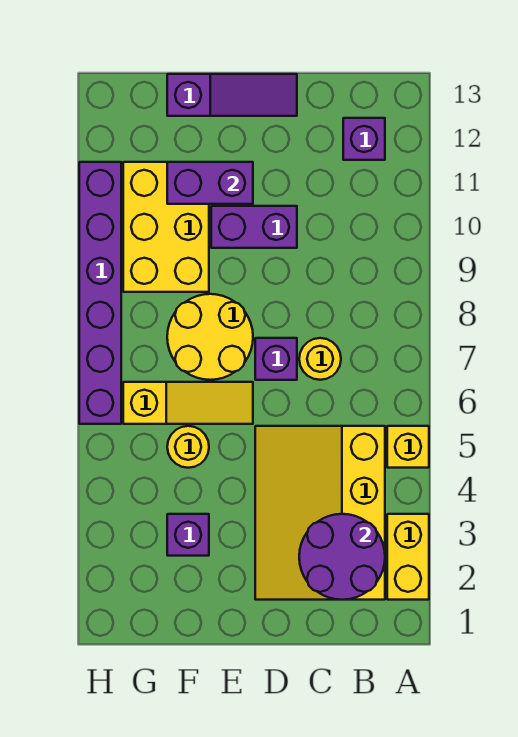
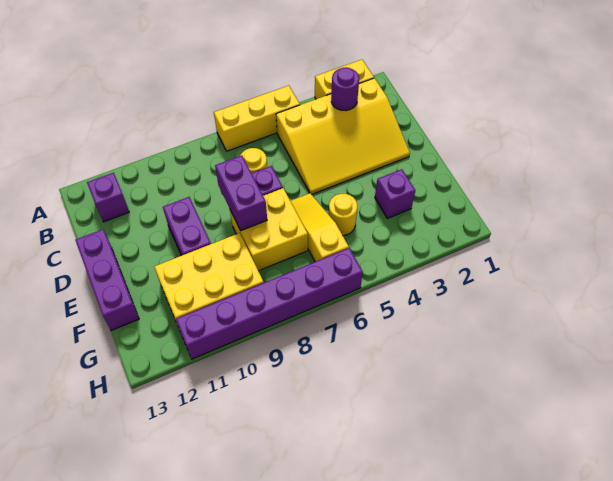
yellow 1x1 brick [387,426,429,468] -> yellow 1x3 brick [214,86,300,151]
purple 2x2 round brick [299,514,385,600] -> purple 1x1 round brick [331,67,359,111]
purple 1x3 slope [167,74,297,116] -> purple 1x3 brick [75,229,139,330]
yellow 2x2 round brick [167,294,253,380] -> yellow 2x2 brick [230,188,308,271]
purple 1x2 brick [167,162,253,204] -> purple 1x2 brick moved to [215,155,267,231]

